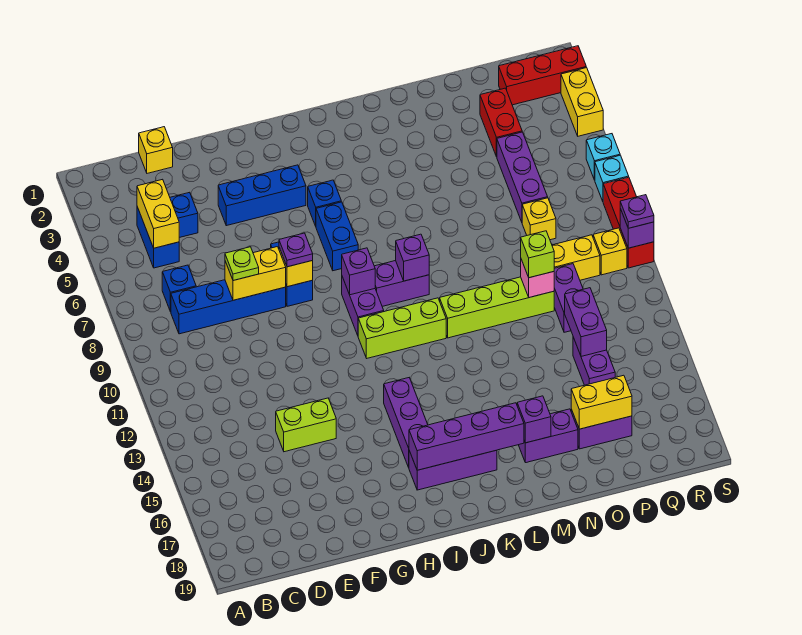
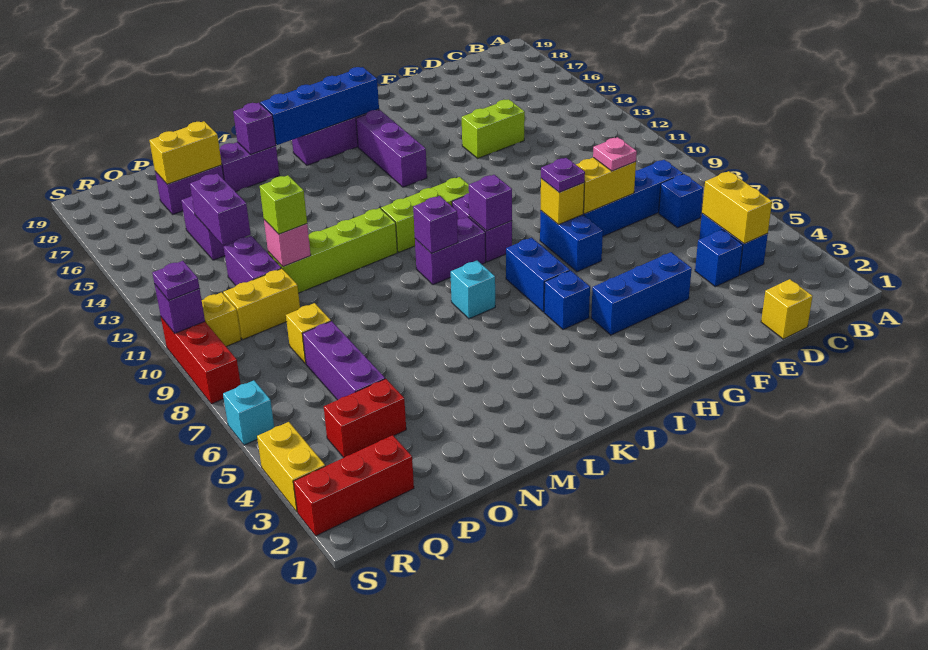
lime 1x1 plate [225,247,259,281] -> pink 1x1 plate [593,137,637,171]
purple 1x4 brick [409,403,524,470] -> blue 1x4 brick [260,67,379,145]
red 1x2 brick [480,88,522,157] -> red 1x2 brick turned to [324,379,406,458]
cyan 1x1 brick [595,155,629,201] -> cyan 1x1 brick moved to [450,260,495,319]

